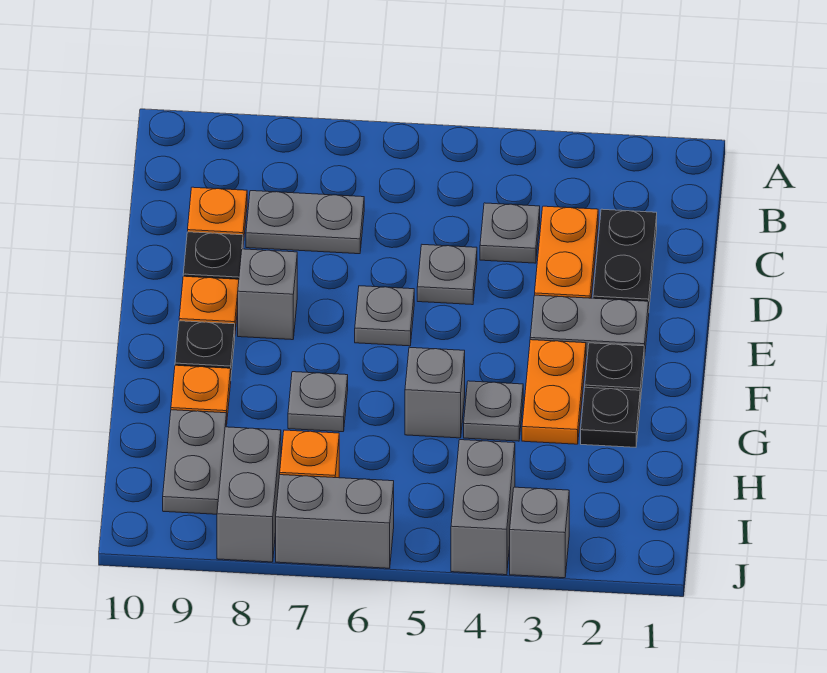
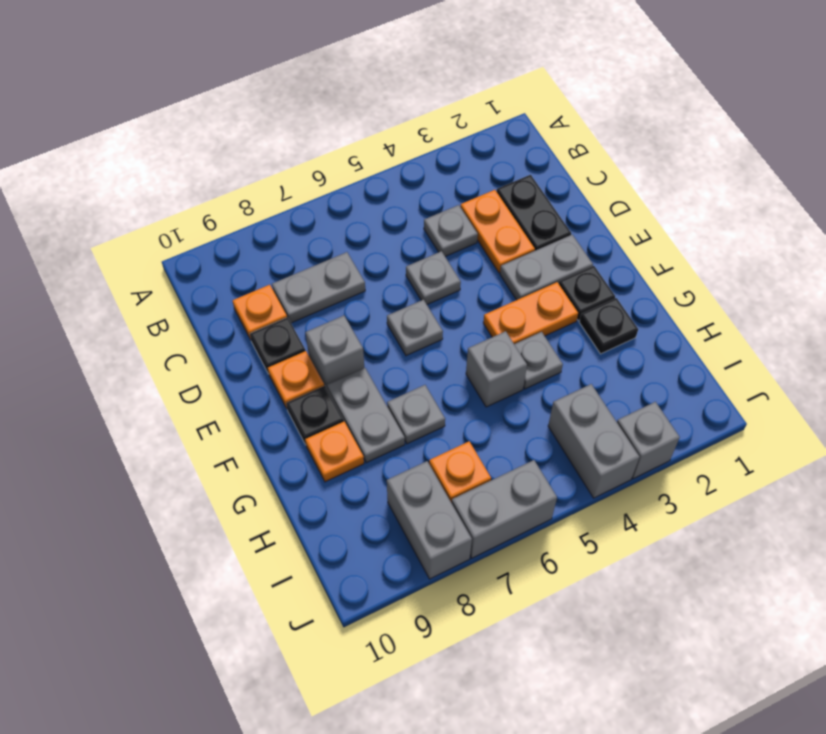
orange 1x2 plate [522,340,586,444] -> orange 1x2 plate turned to [483,282,578,344]
grey 1x2 plate [163,410,226,514] -> grey 1x2 plate moved to [327,368,405,463]

